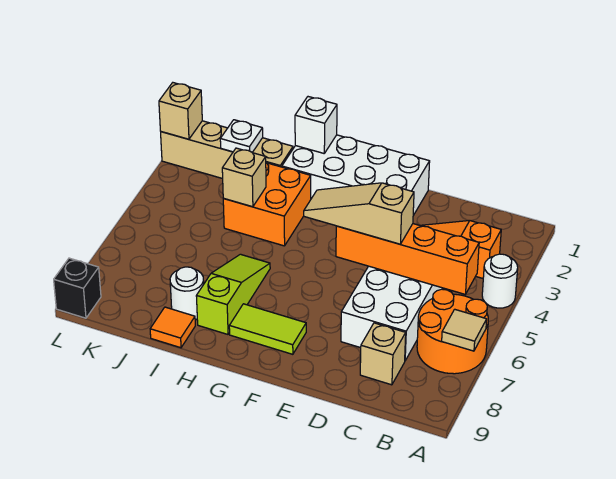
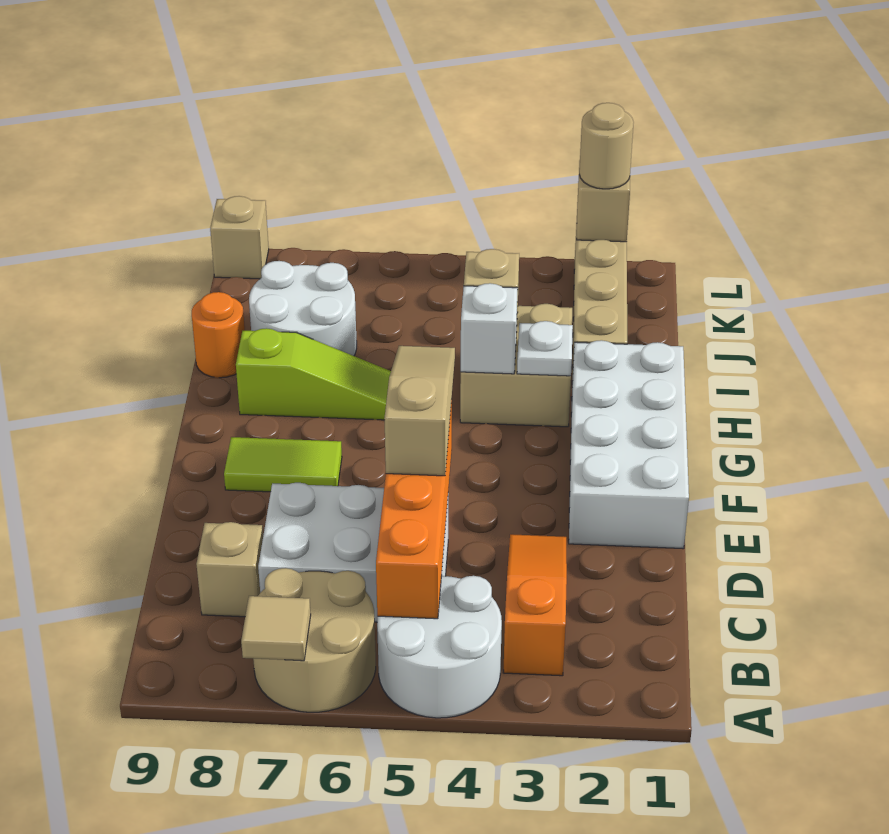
white 1x1 round brick [482,254,518,308] -> white 2x2 round brick [377,576,502,718]
orange 2x2 round brick [417,289,488,374] -> tan 2x2 round brick [253,568,376,712]
lime 1x2 tile [229,304,306,354] -> lime 1x2 tile turned to [224,437,342,492]
white 1x1 brick [295,97,337,153] -> white 1x1 brick moved to [461,283,518,374]
orange 2x2 brick [223,163,311,246] -> tan 2x2 brick [460,304,572,427]
white 1x1 round brick [170,267,204,320] -> white 2x2 round brick [249,261,357,356]
orange 1x1 tile [150,307,195,348] -> orange 1x1 round brick [192,292,245,378]
white 1x1 plate [220,120,263,152] -> white 1x1 plate moved to [517,321,573,376]
none -> tan 1x1 round brick [579,103,634,189]
black 1x1 brick [54,258,101,318] -> tan 1x1 brick [210,196,269,279]

